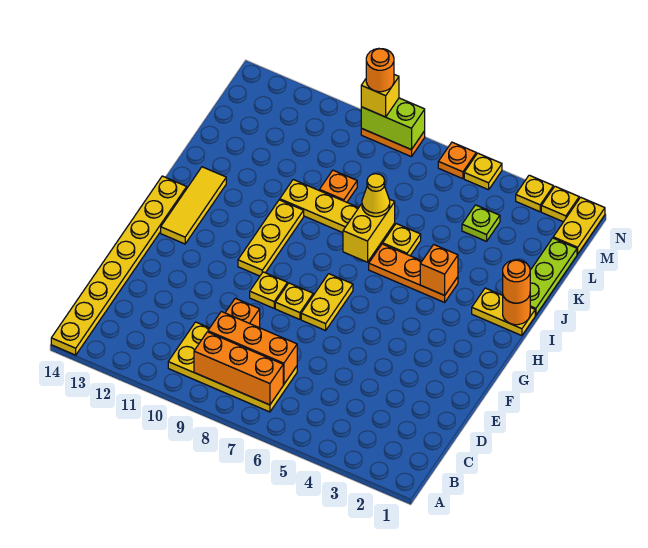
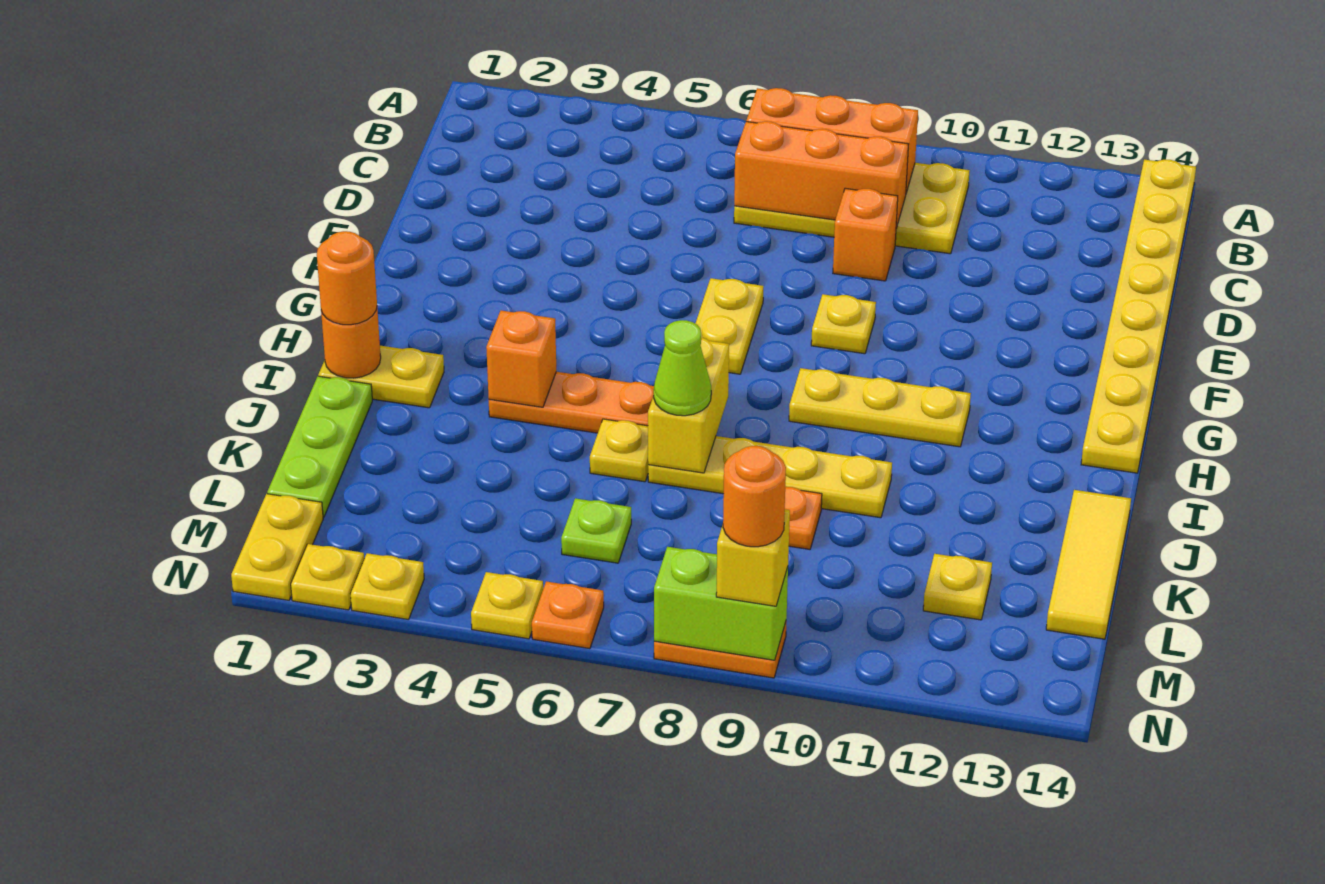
yellow 1x1 plate [275,283,313,319] -> yellow 1x1 plate moved to [923,554,992,620]
yellow 1x3 plate [238,200,304,276] -> yellow 1x3 plate turned to [789,368,971,447]
yellow 1x3 tile [161,167,226,244] -> yellow 1x3 tile moved to [1046,490,1131,639]
yellow 1x1 cone [362,174,390,217] -> lime 1x1 cone [654,320,711,416]
lime 1x1 plate [462,205,500,241] -> lime 1x1 plate moved to [561,498,631,563]

